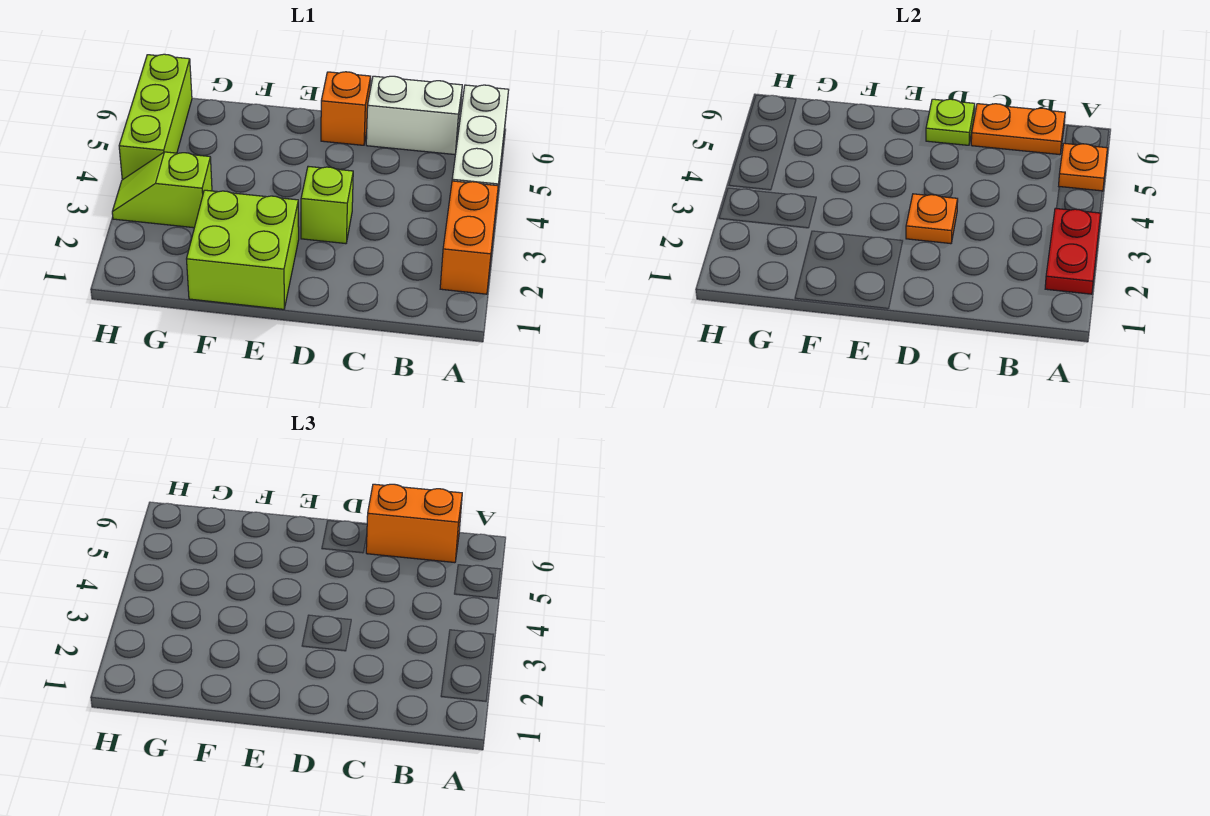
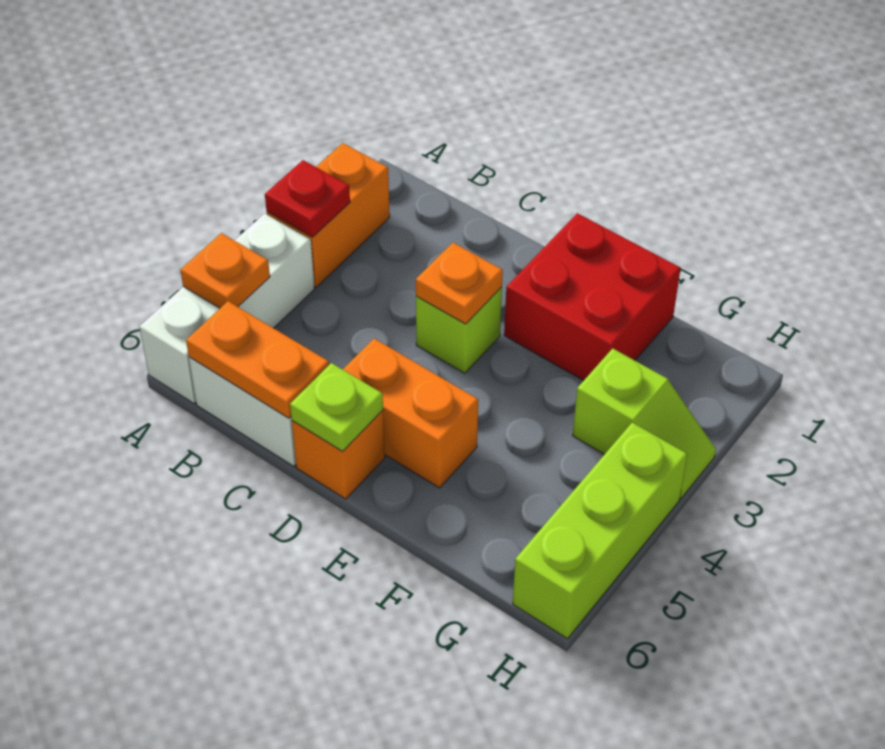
red 1x2 plate [1045,208,1101,294] -> red 1x1 plate [265,160,350,237]
orange 1x2 brick [366,484,462,563] -> orange 1x2 brick moved to [343,339,478,488]
lime 2x2 brick [187,190,299,309] -> red 2x2 brick [504,213,681,381]

